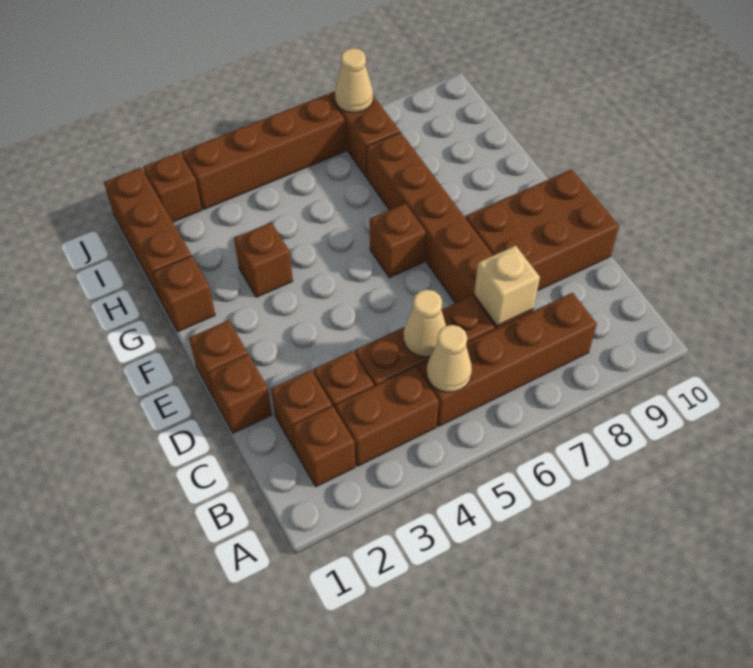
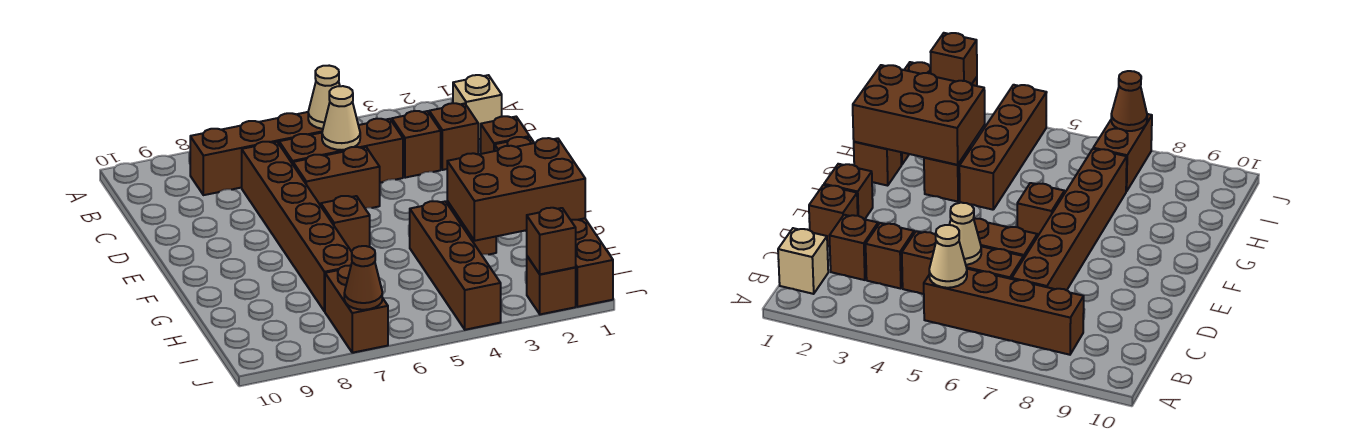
brown 1x1 brick [292,406,355,487] -> brown 1x1 brick moved to [527,208,576,274]
brown 1x2 brick [335,367,439,466] -> brown 1x2 brick moved to [293,147,380,208]
tan 1x1 brick [474,246,540,326] -> tan 1x1 brick moved to [453,75,502,139]
brown 2x3 brick [466,169,619,291] -> brown 2x3 brick moved to [447,138,585,241]
brown 1x4 brick [182,94,346,209] -> brown 1x4 brick turned to [410,201,501,330]
tan 1x1 cone [335,48,373,113] -> brown 1x1 cone [344,246,382,310]

